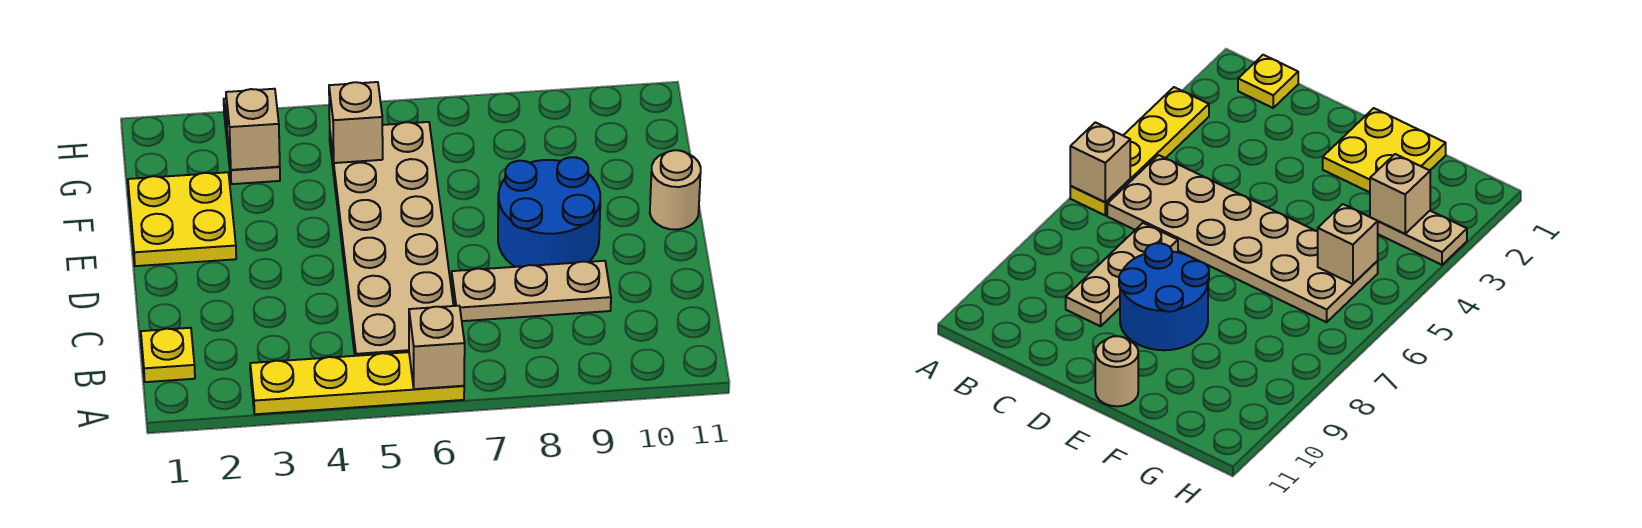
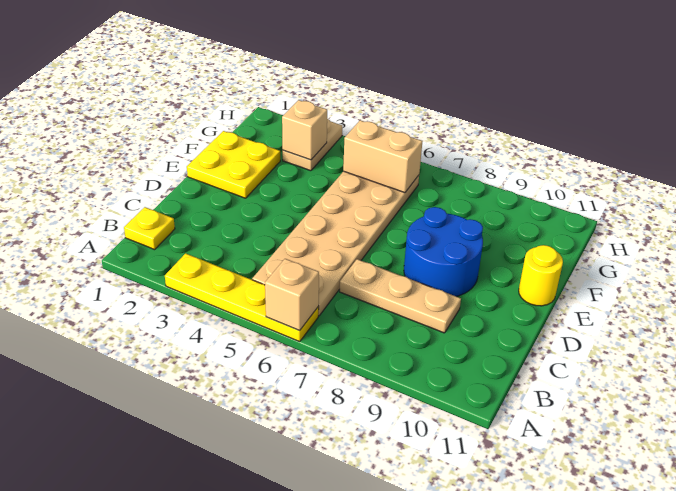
tan 1x1 round brick [650,150,701,230] -> yellow 1x1 round brick [519,245,563,306]
tan 1x1 brick [329,82,383,163] -> tan 1x2 brick [343,120,422,193]

